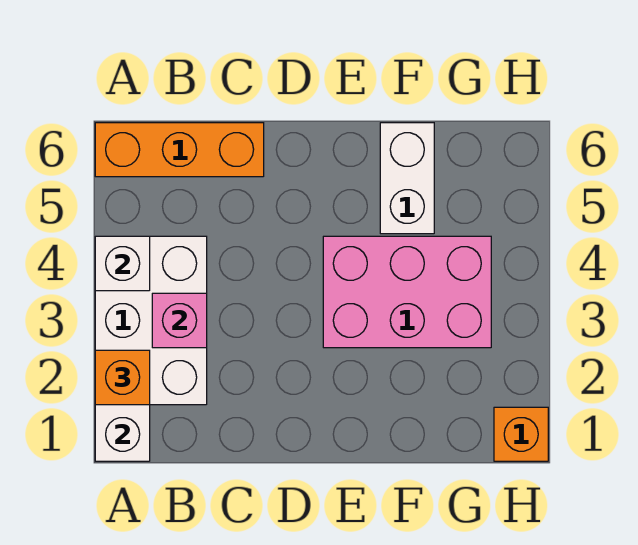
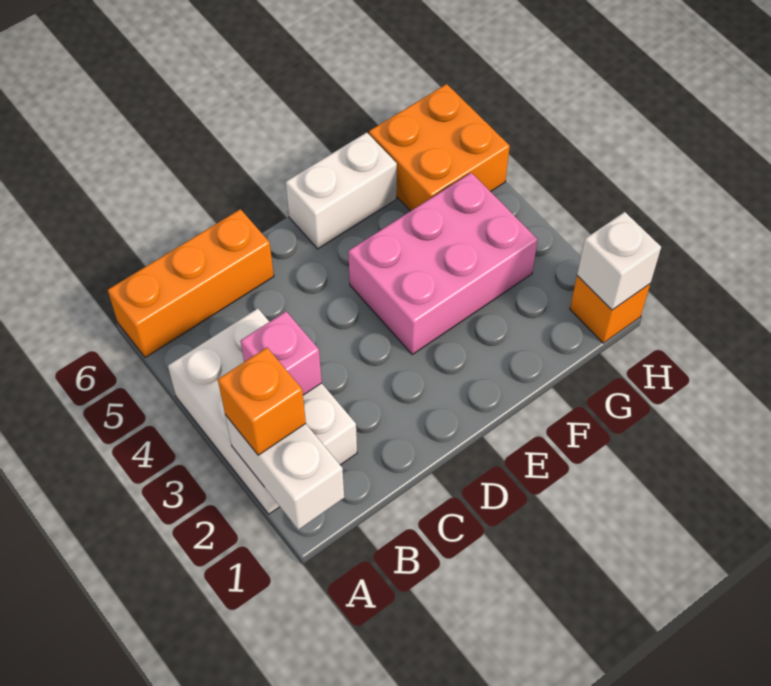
white 1x1 brick [95,236,150,291] -> white 1x1 brick moved to [577,212,661,310]
white 1x2 brick [380,123,434,234] -> white 1x2 brick turned to [286,133,397,249]
none -> orange 2x2 brick [369,84,510,211]

